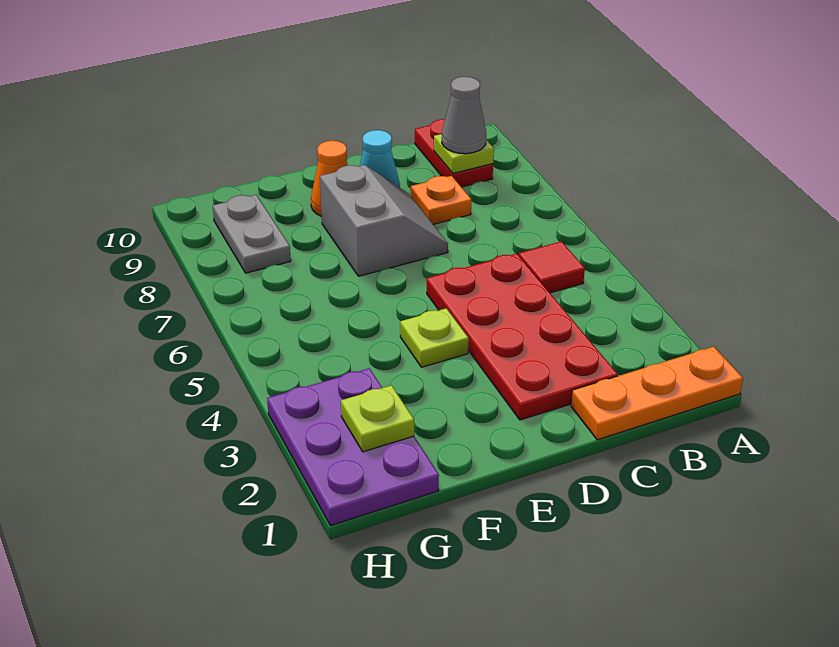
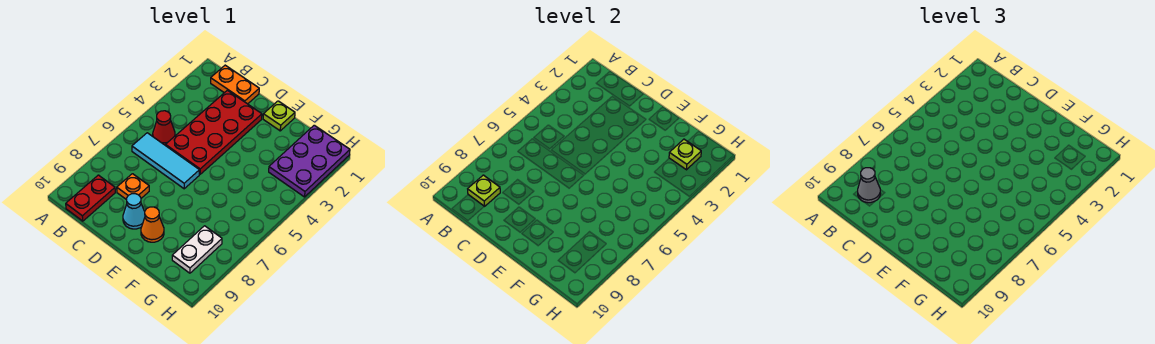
orange 1x3 plate [571,347,743,440] -> orange 1x2 plate [211,65,259,104]
red 1x1 tile [519,241,585,293] -> red 1x1 cone [153,111,175,146]
none -> cyan 1x3 tile [132,133,199,189]
grey 2x2 slope [320,165,448,276] -> none
lime 1x1 plate [400,308,469,367] -> lime 1x1 plate moved to [263,101,295,131]
grey 1x2 plate [213,195,291,273] -> white 1x2 plate [172,226,222,273]

